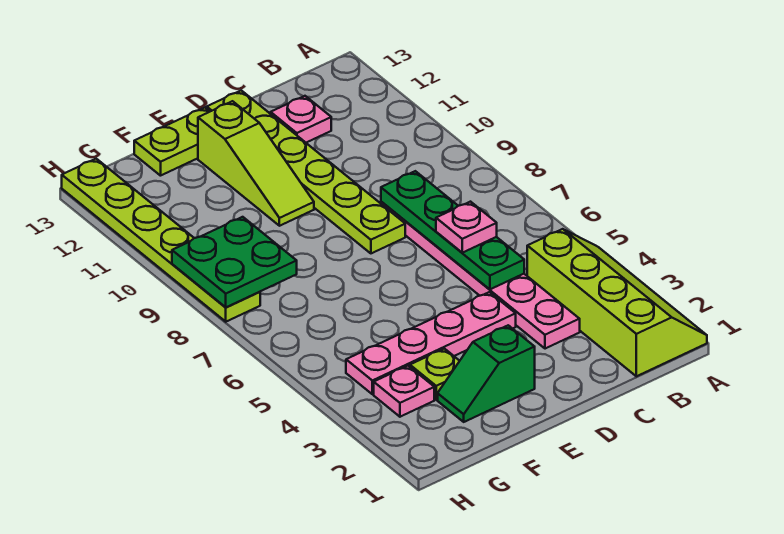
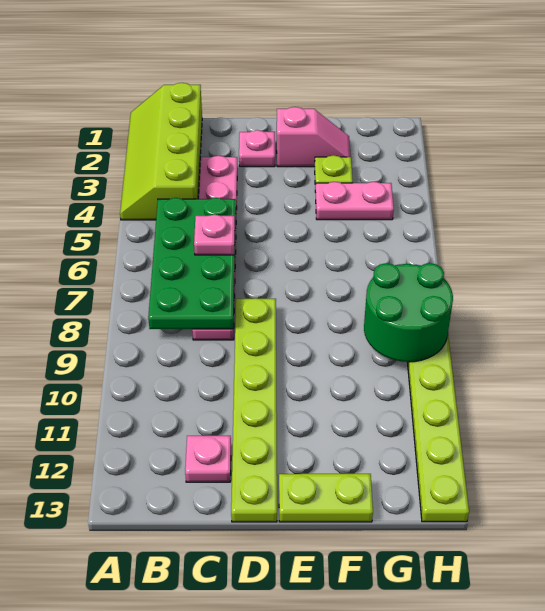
green 1x4 plate [381,171,524,289] -> green 2x4 plate [148,198,236,329]
pink 1x4 plate [346,292,516,394] -> pink 1x2 plate [315,182,394,220]
green 1x2 slope [438,325,535,422] -> pink 1x2 slope [277,107,351,167]
lime 1x3 slope [198,101,314,226] -> none
pink 1x1 plate [374,366,434,417] -> pink 1x1 plate moved to [239,130,275,167]
green 2x2 plate [172,217,297,307] -> green 2x2 round brick [364,263,453,362]

